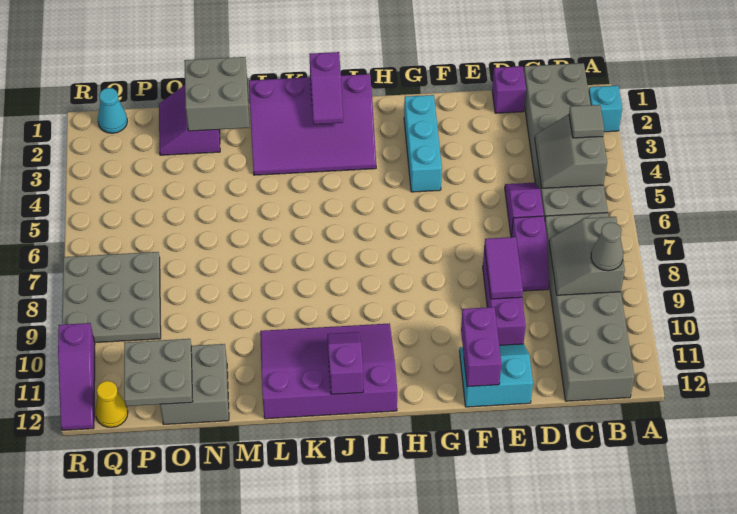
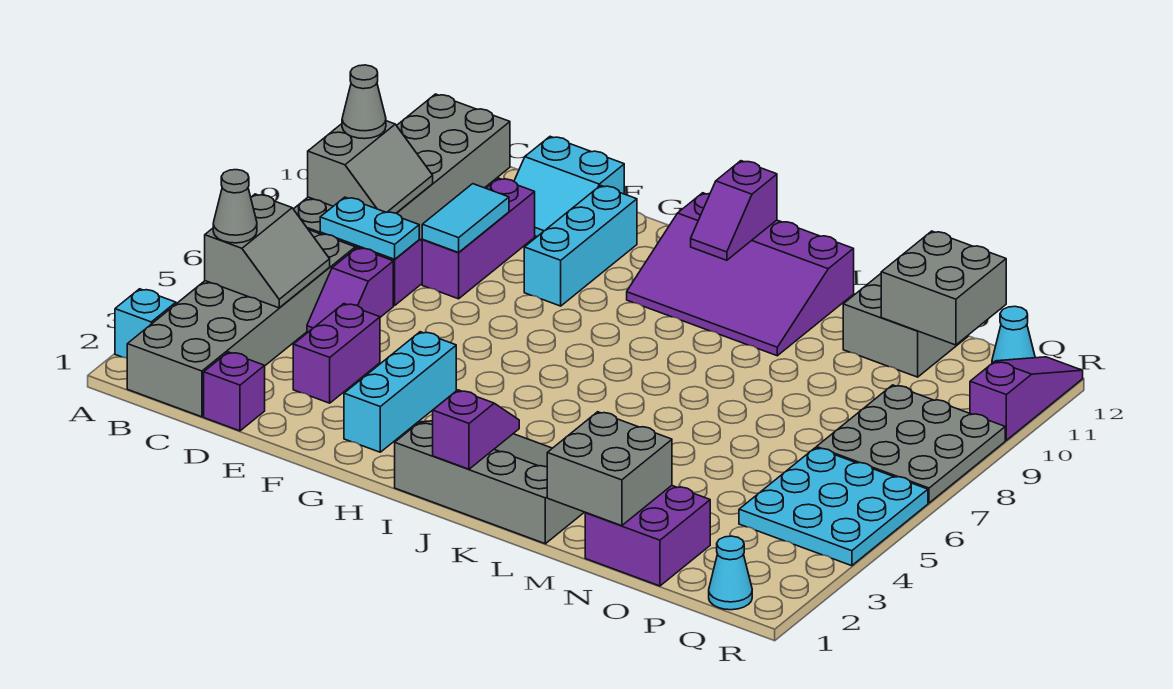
grey 1x1 tile [569,105,604,138] -> grey 1x1 cone [213,170,257,243]
none -> cyan 1x2 plate [320,197,419,259]
purple 1x2 tile [484,237,523,299] -> cyan 1x2 tile [422,184,509,253]
purple 1x2 brick [461,307,501,387] -> purple 1x2 brick moved to [293,304,380,403]
none -> cyan 1x3 brick [524,185,637,306]
purple 3x4 slope [249,74,376,175] -> grey 3x4 slope [395,421,584,544]
purple 2x2 slope [159,85,220,155] -> purple 2x2 brick [585,486,710,586]
grey 2x2 plate [124,339,193,406] -> grey 2x2 brick [881,231,1006,345]
none -> cyan 3x3 plate [739,448,928,566]
yellow 1x1 cone [95,381,128,427] -> cyan 1x1 cone [992,306,1035,363]

